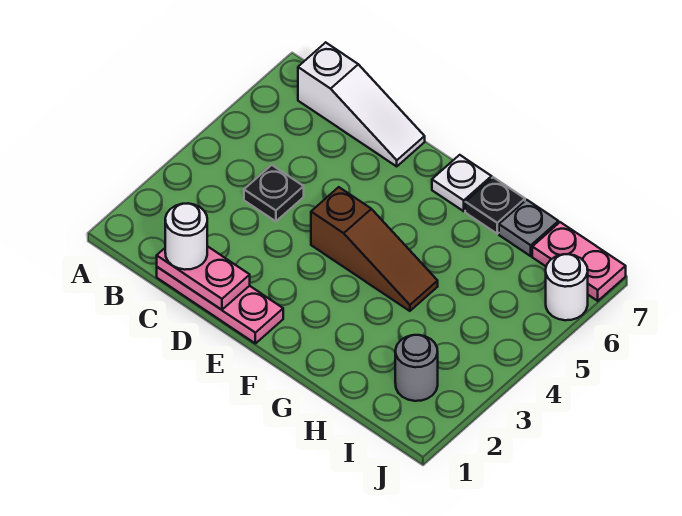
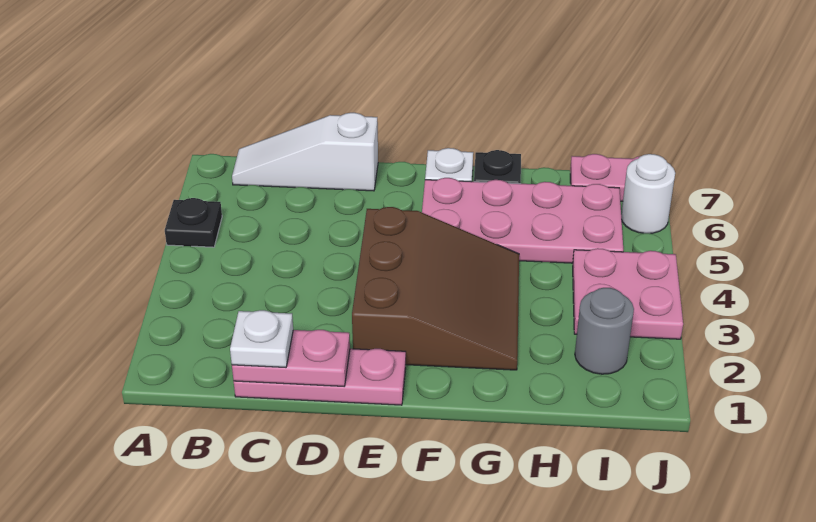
white 1x3 slope [298,42,425,166] -> white 1x3 slope turned to [232,113,378,191]
white 1x1 round brick [165,204,207,270] -> white 1x1 plate [230,310,293,367]
black 1x1 plate [244,165,304,221] -> black 1x1 plate moved to [165,198,222,247]
brown 1x3 slope [311,187,438,311] -> brown 3x3 slope [352,207,519,370]
none -> pink 2x4 plate [422,178,623,263]
grey 1x1 plate [499,200,559,256] -> none
none -> pink 2x2 plate [573,248,683,339]

